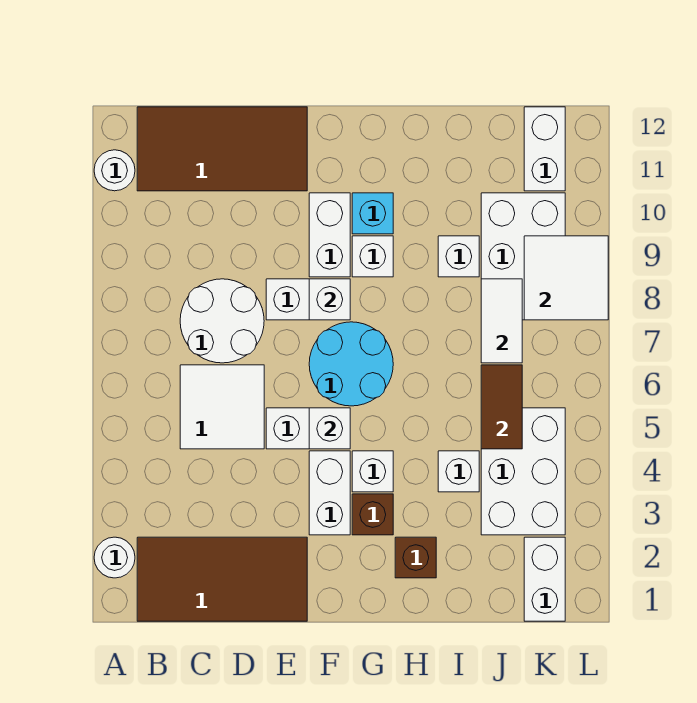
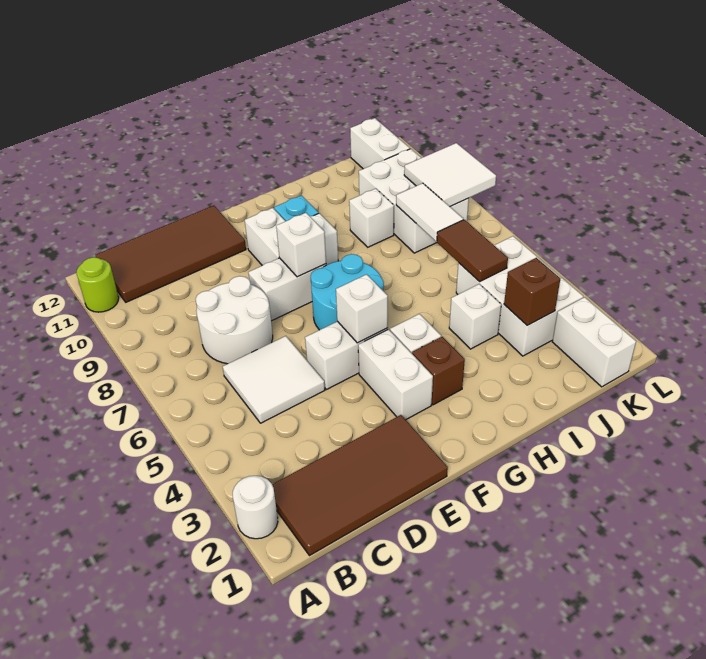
white 1x1 round brick [94,150,135,191] -> lime 1x1 round brick [76,257,119,312]
brown 1x1 brick [395,537,436,578] -> brown 1x1 brick moved to [504,258,560,325]

